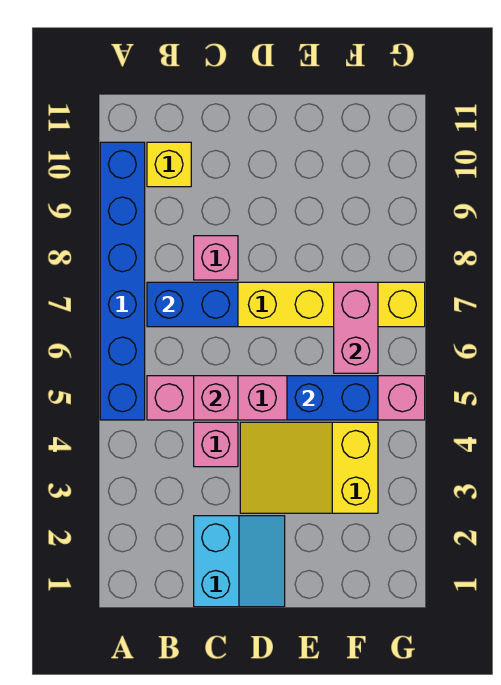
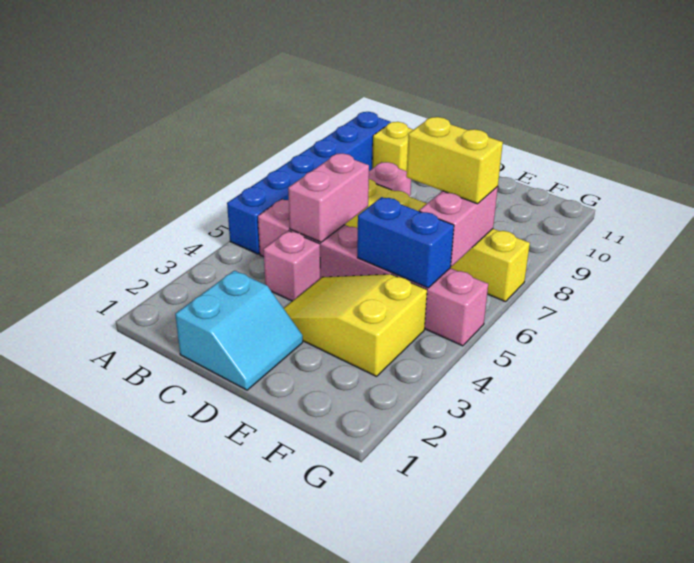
blue 1x2 brick [147,282,238,327] -> none
pink 1x1 brick [194,376,238,420] -> pink 1x2 brick [288,154,369,242]
none -> yellow 1x2 brick [406,117,503,204]

